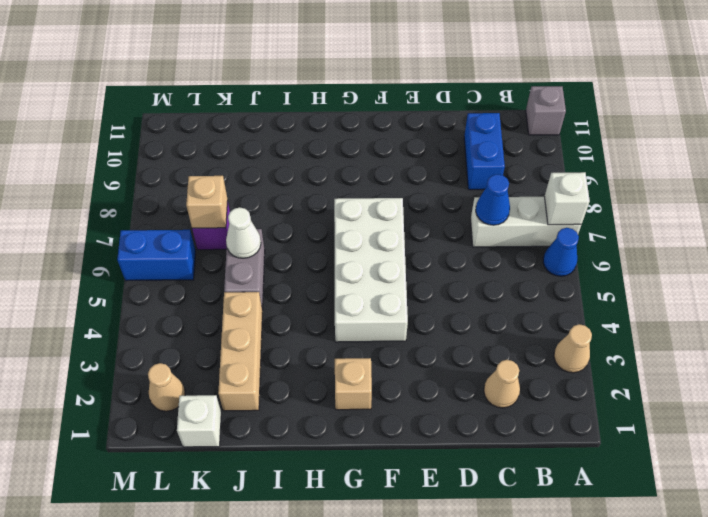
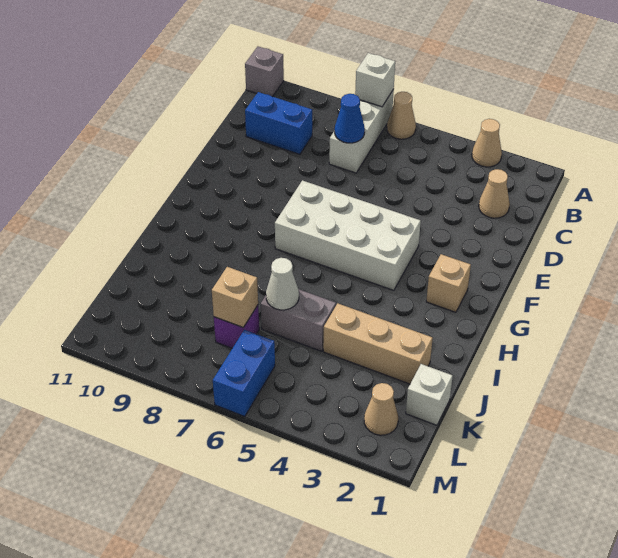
blue 1x1 cone [543,228,579,276] -> tan 1x1 cone [387,92,416,139]

